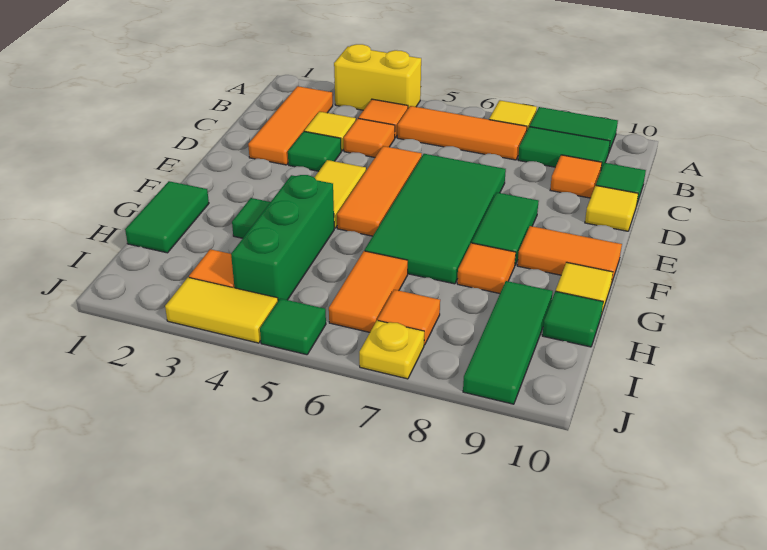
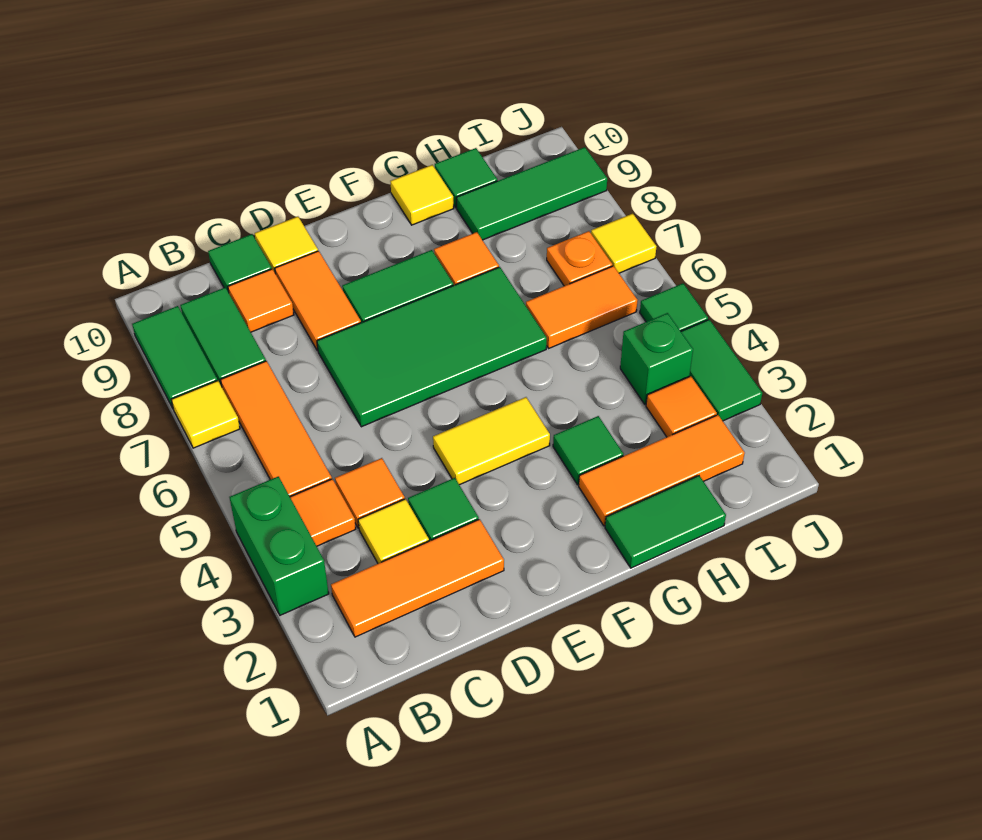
yellow 1x2 brick [334,44,421,110] -> green 1x2 brick [230,476,329,615]
orange 1x3 tile [337,146,422,236] -> orange 1x3 tile moved to [579,415,745,526]
orange 1x2 tile [517,226,622,284] -> orange 1x2 tile moved to [275,251,361,351]
green 1x3 brick [231,175,334,301] -> green 1x1 brick [620,313,693,404]
orange 1x1 tile [378,290,440,345] -> orange 1x1 plate [547,231,612,286]
yellow 1x2 tile [165,278,278,343] -> green 1x2 tile [681,320,762,421]
yellow 1x1 plate [359,320,424,379] -> yellow 1x1 tile [591,214,657,273]

